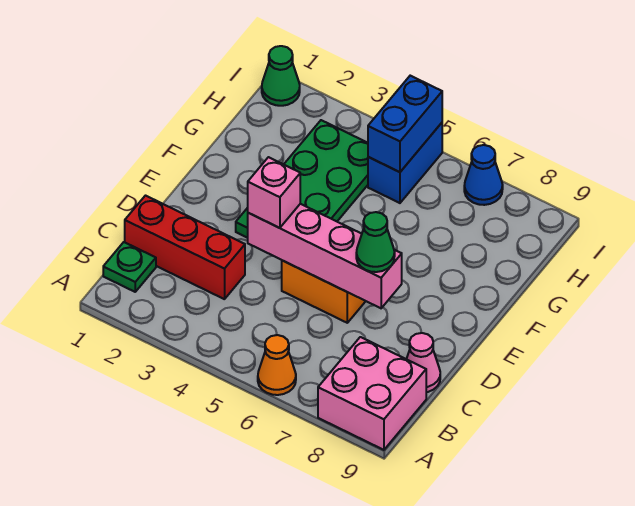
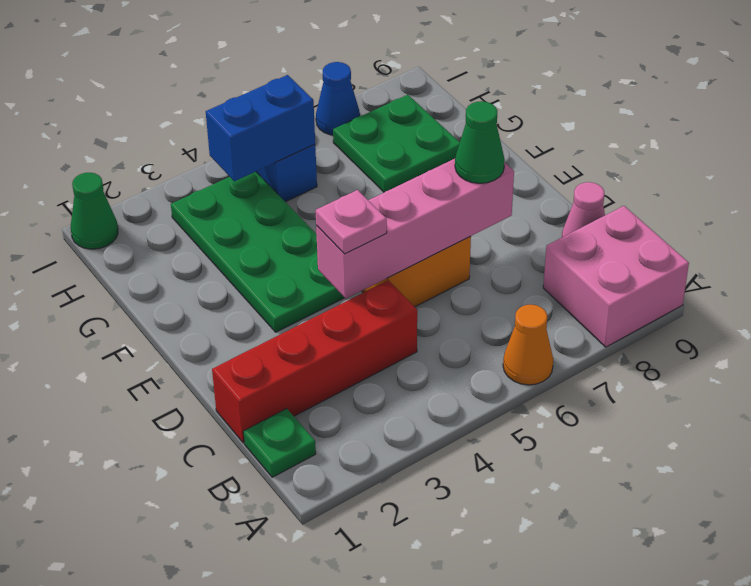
red 1x3 brick [125,196,245,299] -> red 1x4 brick [212,280,417,443]
pink 1x1 brick [248,157,300,228] -> pink 1x1 plate [316,190,387,254]
none -> green 2x2 plate [333,95,460,192]
blue 1x2 brick [368,76,442,172] -> blue 1x2 brick turned to [206,75,315,181]

